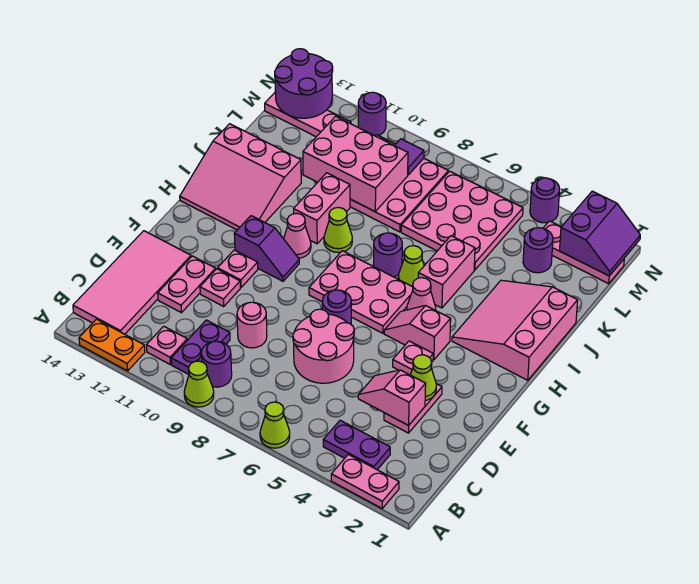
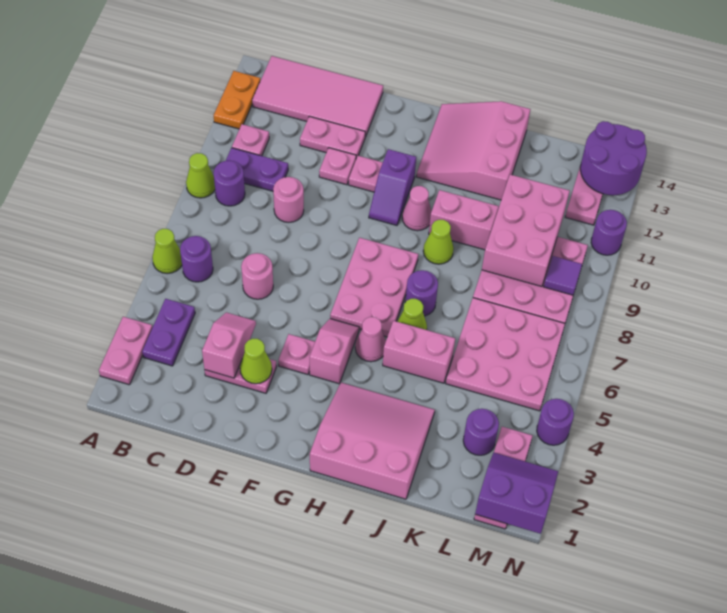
pink 2x2 round brick [293,309,354,383] -> pink 1x1 round brick [241,253,273,299]
purple 1x1 round brick [322,290,351,324] -> purple 1x1 round brick moved to [180,236,213,282]
purple 2x2 slope [560,191,640,276] -> purple 2x2 slope turned to [475,453,558,534]

